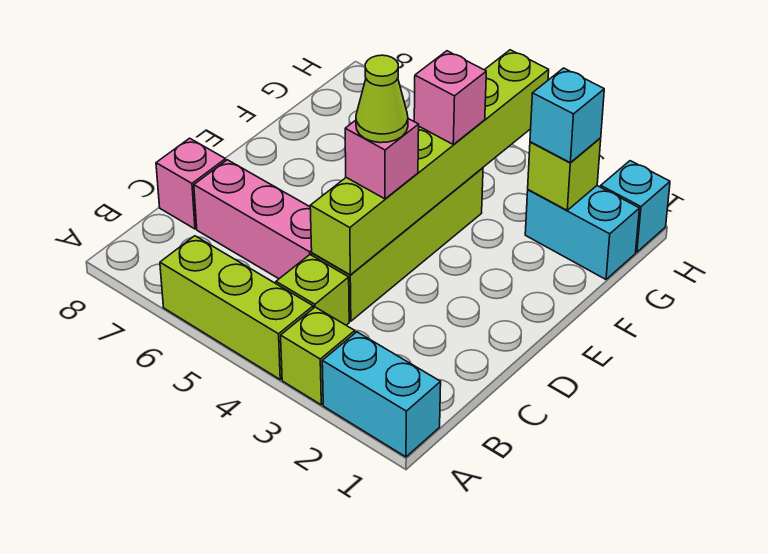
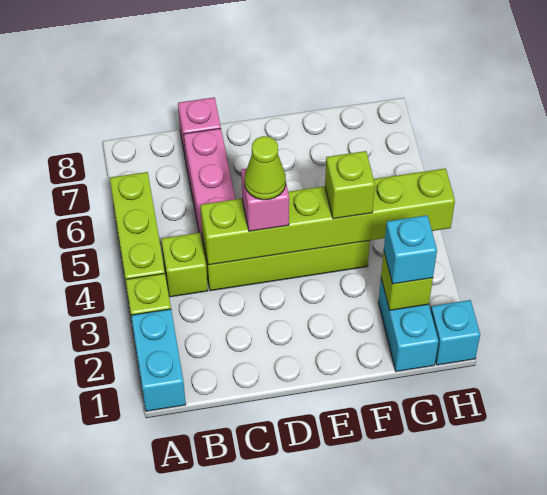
pink 1x1 brick [414,51,486,144] -> lime 1x1 brick [325,151,375,219]

